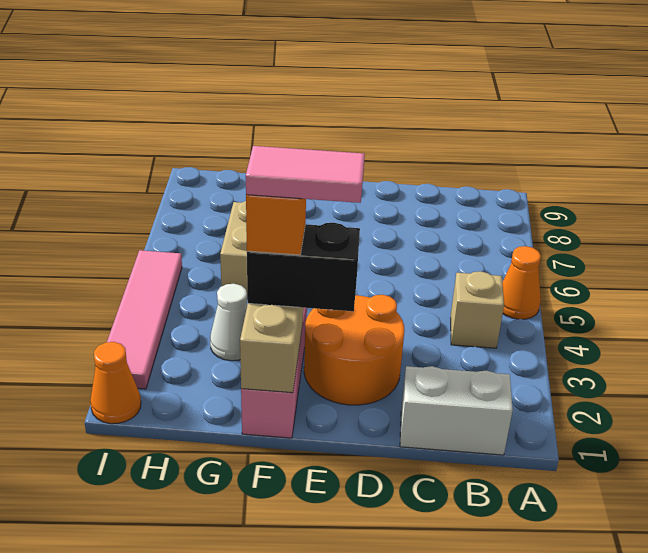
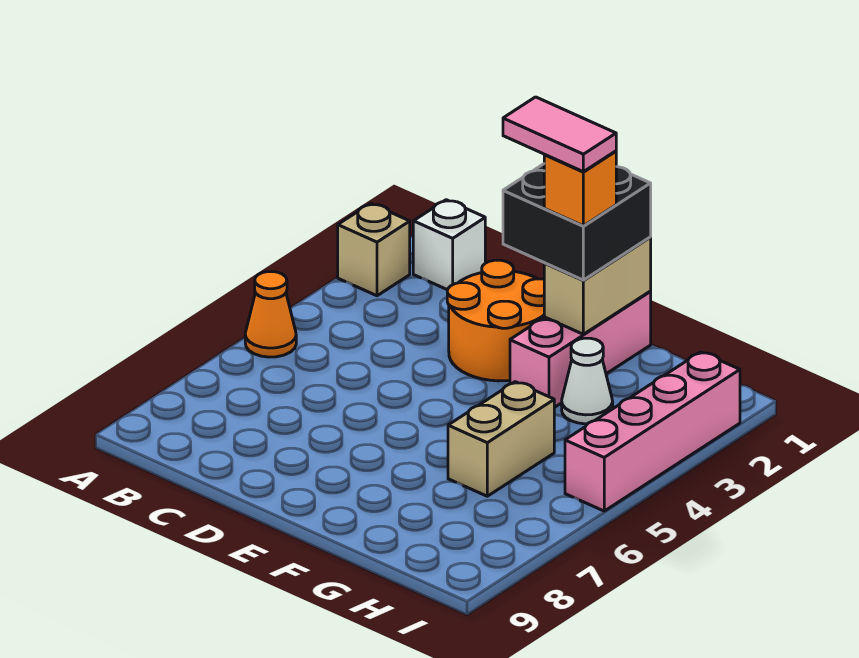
white 1x2 brick [400,366,513,455] -> white 1x1 brick [413,200,485,290]
tan 1x1 brick [451,271,504,348] -> tan 1x1 brick moved to [338,204,410,296]
black 1x2 brick [247,223,360,311] -> black 2x2 brick [503,164,651,280]
orange 1x1 cone [90,342,141,424] -> none
pink 1x4 tile [107,250,182,389] -> pink 1x4 brick [565,352,740,511]

